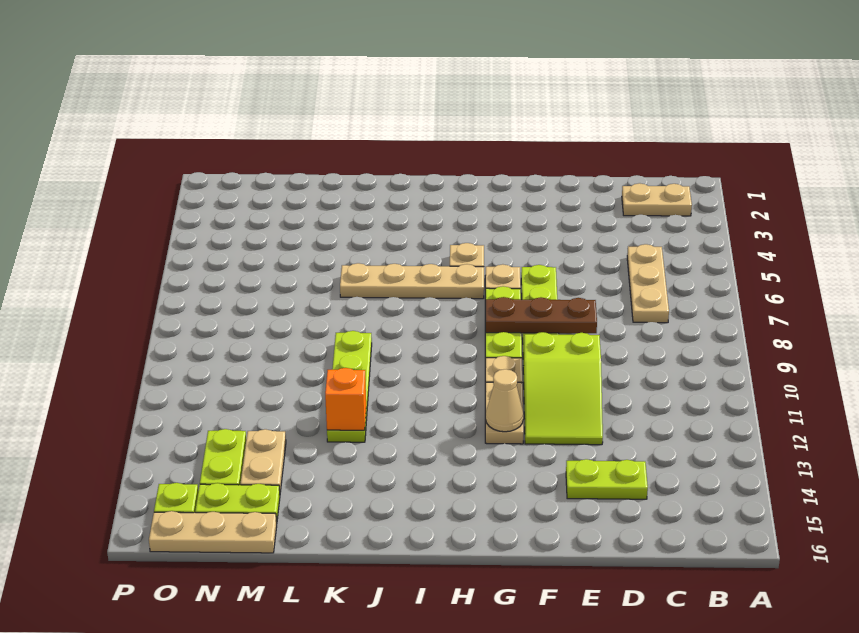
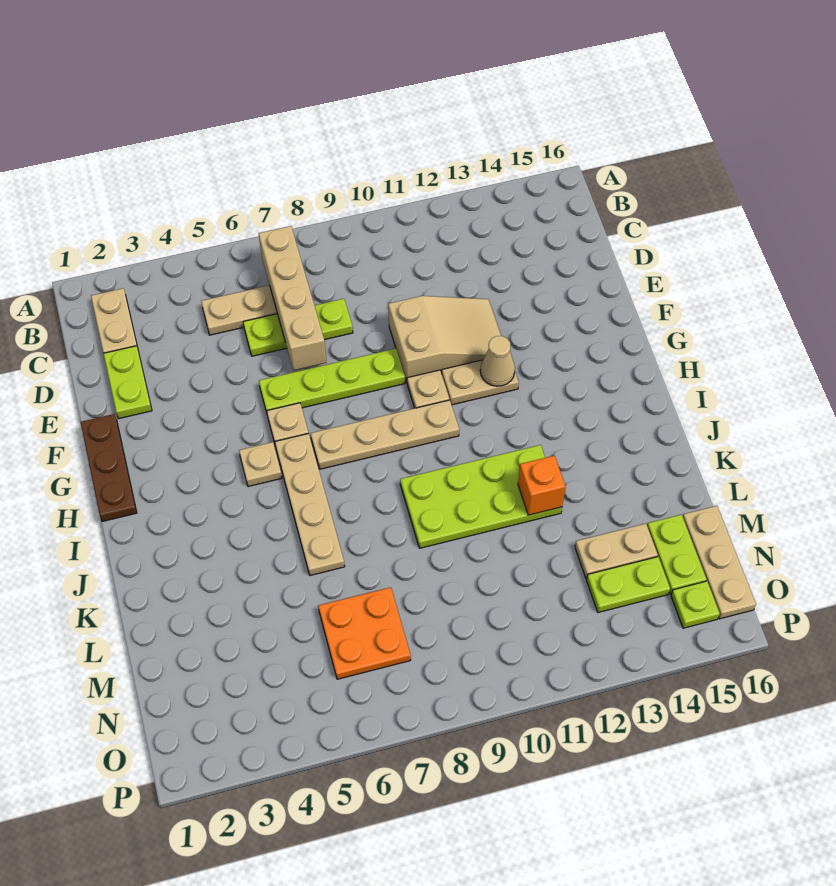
none -> tan 1x4 brick [259,226,326,370]
lime 1x2 plate [566,459,648,499] -> lime 1x2 plate moved to [103,346,152,419]
brown 1x3 plate [486,297,597,333] -> brown 1x3 plate moved to [81,414,137,522]
lime 2x3 slope [523,332,603,445] -> tan 2x3 slope [388,296,501,382]
lime 1x3 plate [485,286,522,366] -> lime 1x3 plate moved to [243,299,353,356]
none -> tan 1x4 plate [311,400,459,469]
lime 1x4 plate [327,331,372,442] -> lime 2x4 plate [400,445,562,548]
none -> orange 2x2 plate [318,587,411,679]

